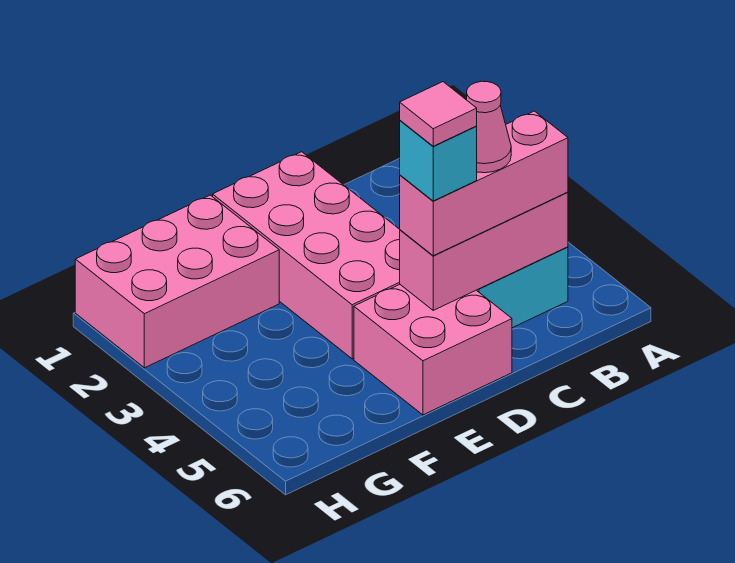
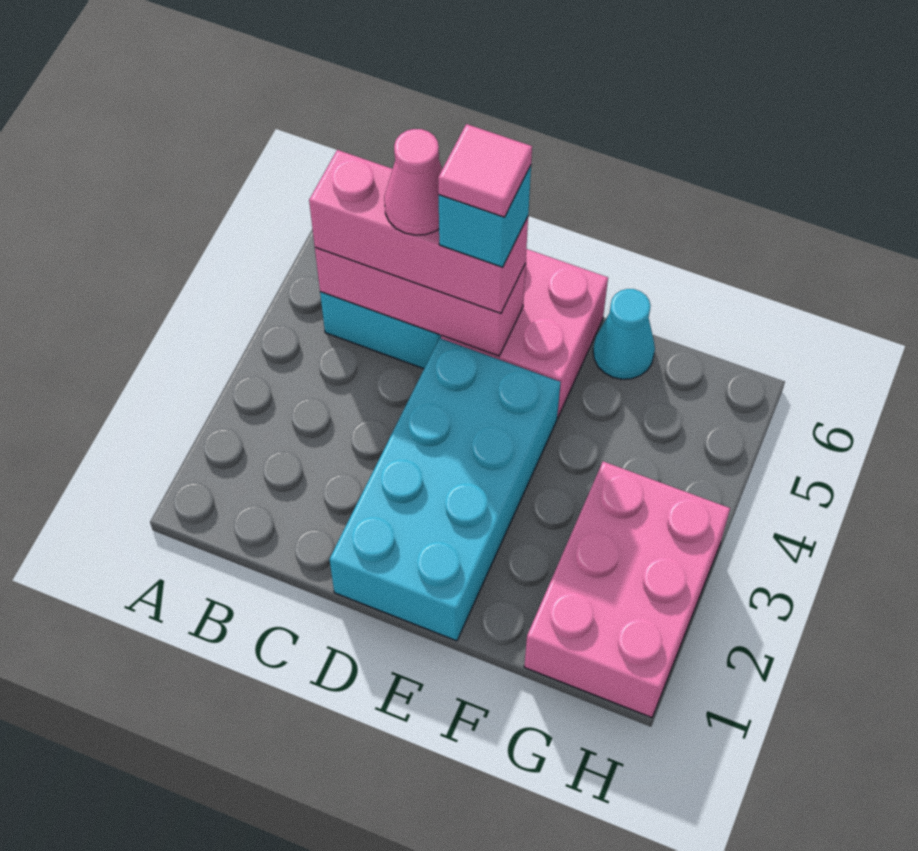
pink 2x4 brick [213,152,400,359] -> cyan 2x4 brick [329,338,560,641]
pink 2x3 brick [75,195,279,368] -> pink 2x3 brick turned to [524,461,730,718]
none -> cyan 1x1 cone [593,289,655,379]

